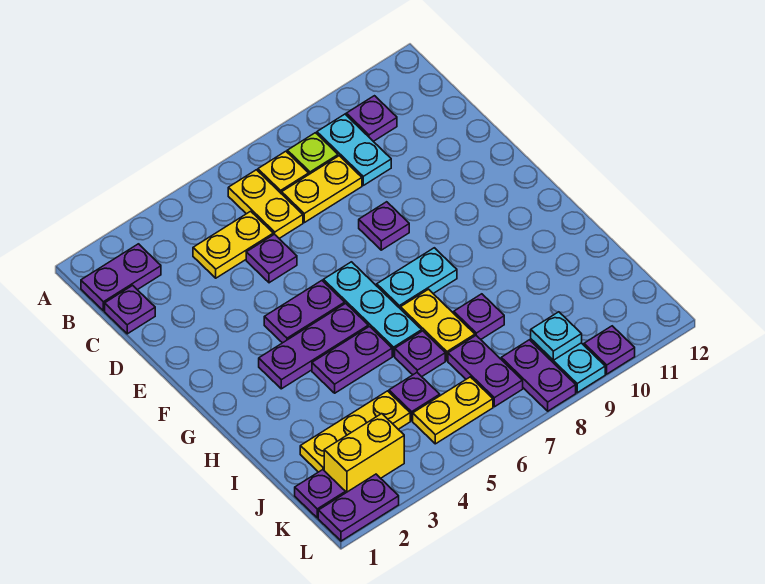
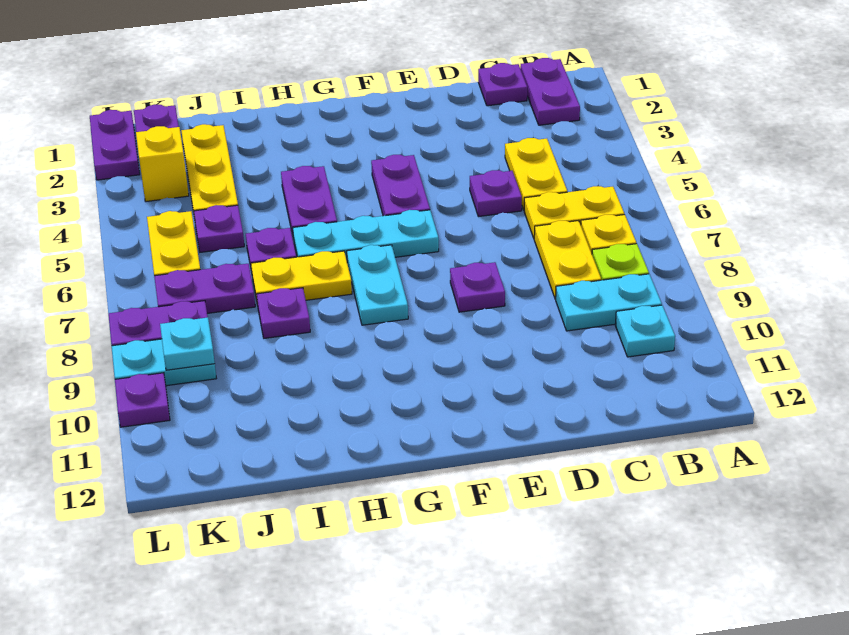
purple 1x1 plate [346,96,397,141] -> cyan 1x1 plate [615,305,675,357]
purple 1x3 plate [259,303,368,389] -> none
yellow 1x2 brick [324,414,404,493] -> yellow 1x1 brick [136,126,189,202]

